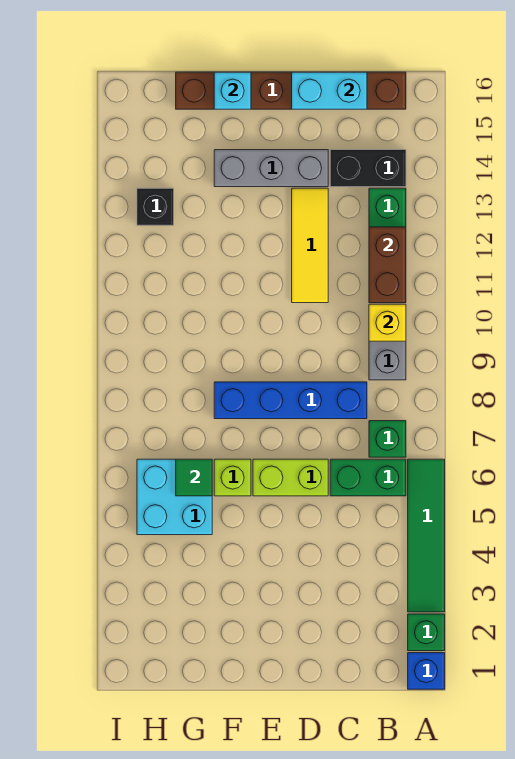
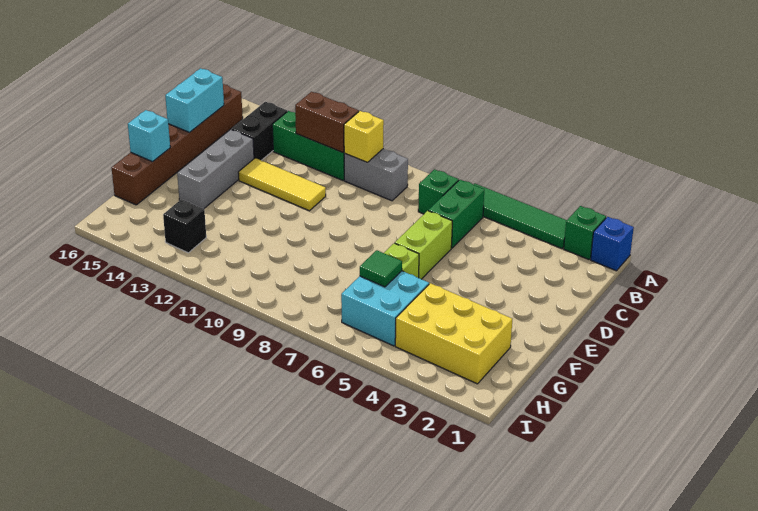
blue 1x4 brick [214,382,367,419] -> none
none -> yellow 2x3 brick [395,283,512,384]

